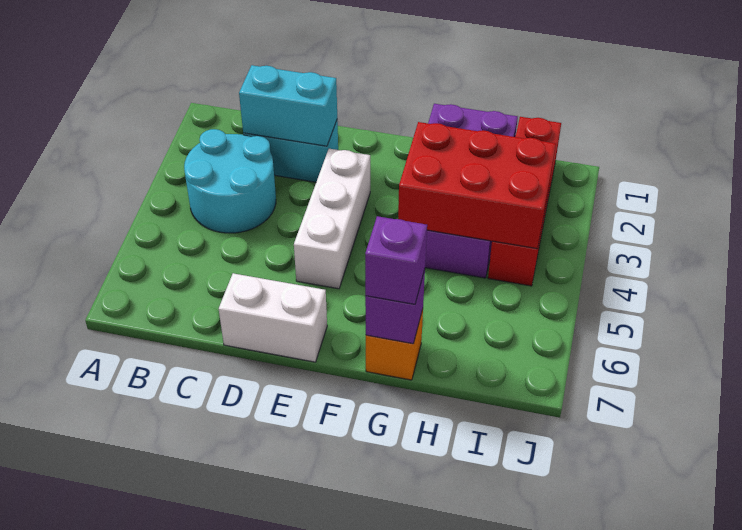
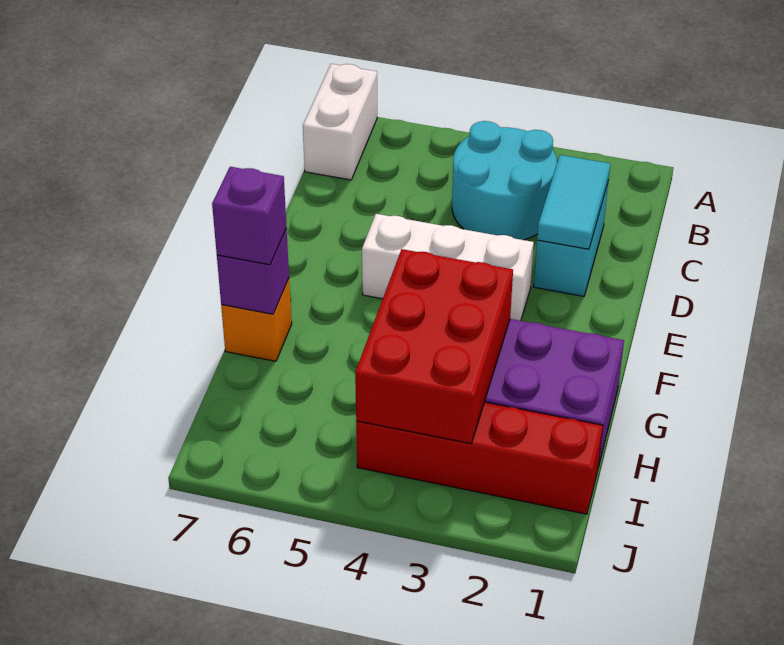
cyan 1x2 brick [239,65,337,146] -> cyan 1x2 tile [537,155,610,249]
white 1x2 brick [219,273,327,362] -> white 1x2 brick moved to [303,64,377,180]

